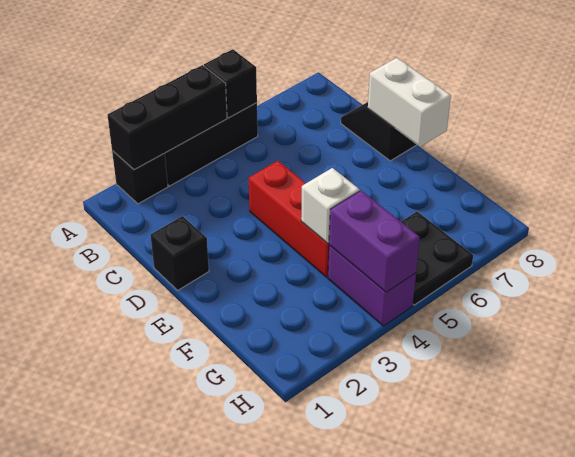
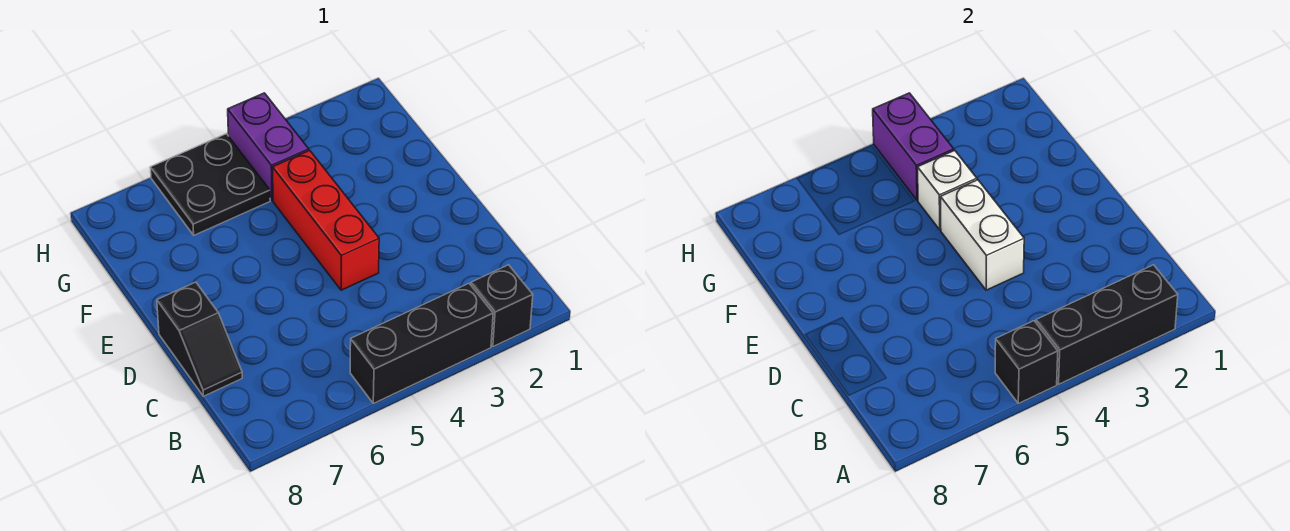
black 1x1 brick [150,216,209,290] -> none
white 1x2 brick [368,58,451,147] -> white 1x2 brick moved to [941,180,1024,290]

